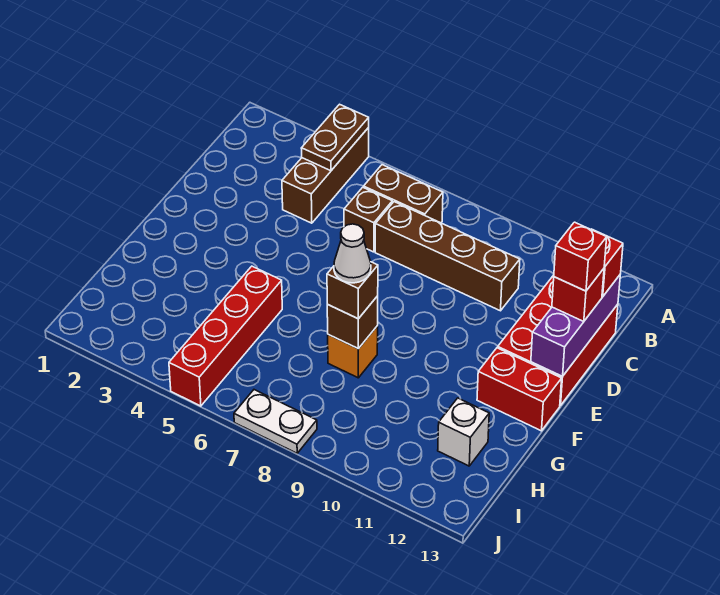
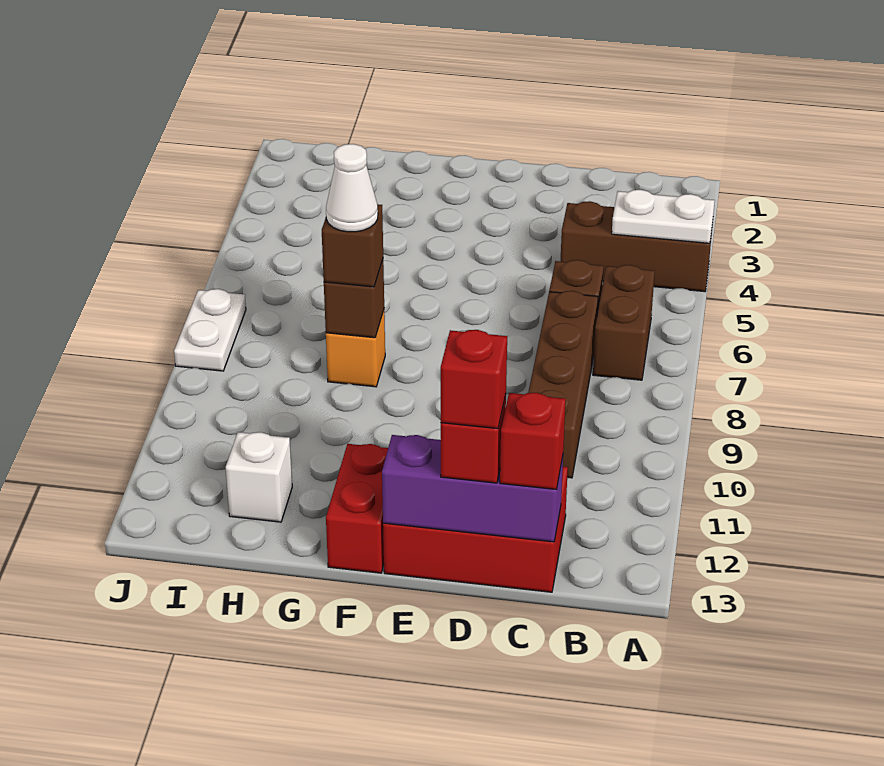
brown 1x2 plate [301,104,369,171] -> white 1x2 plate [612,190,715,243]
red 1x4 brick [169,266,282,406] -> none

